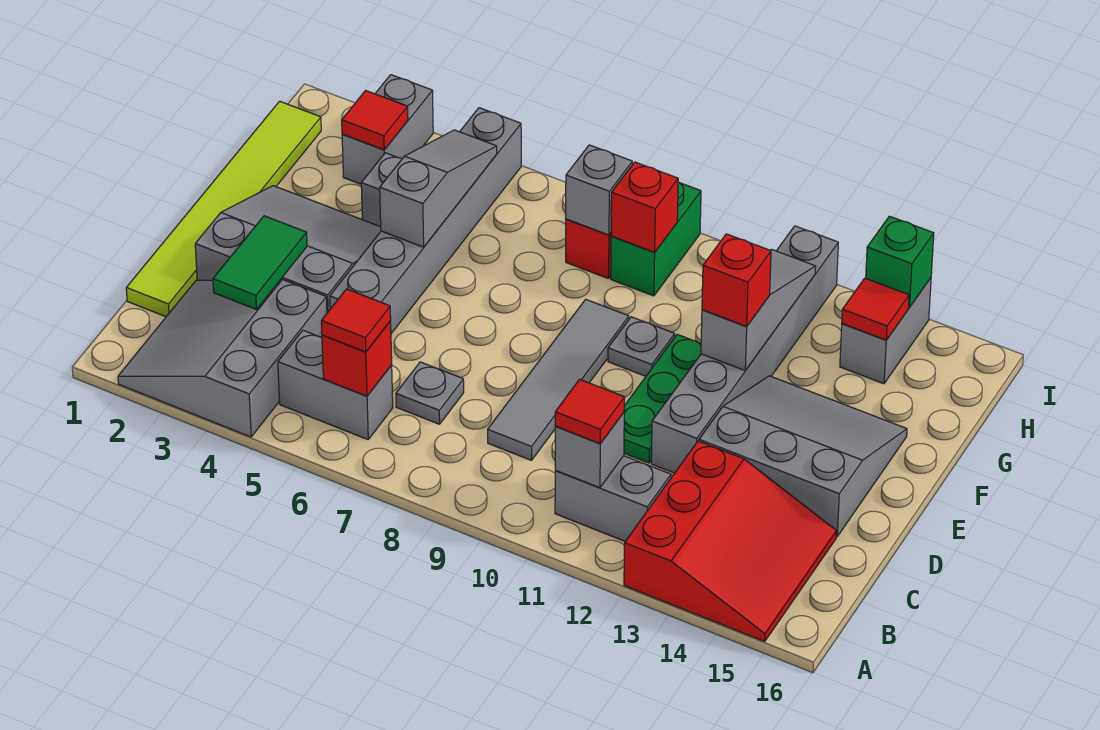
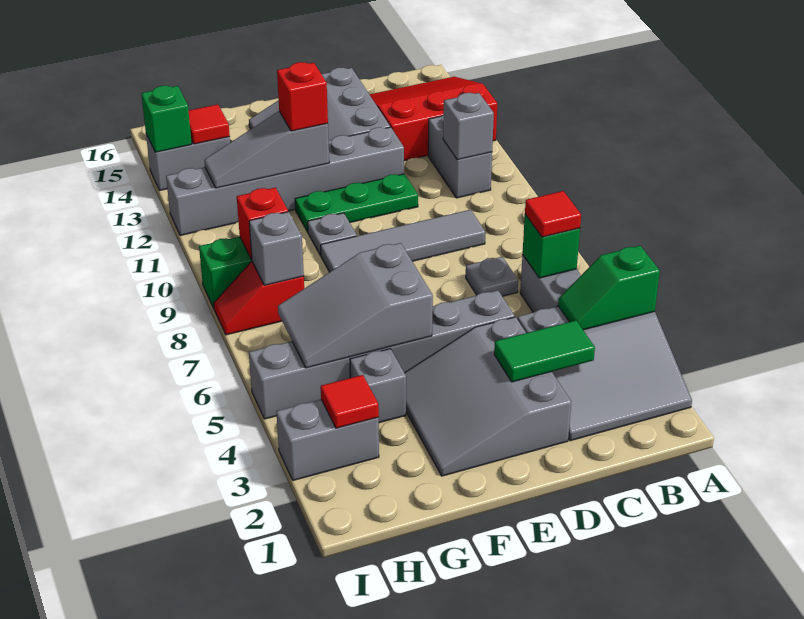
none -> green 1x2 slope [558,246,660,330]
red 1x1 brick [322,321,392,396] -> green 1x1 brick [523,214,580,278]
red 1x1 tile [555,379,625,443] -> none
lime 1x6 tile [126,101,321,317] -> none
grey 1x3 slope [380,130,497,247] -> grey 2x3 slope [278,243,433,368]

